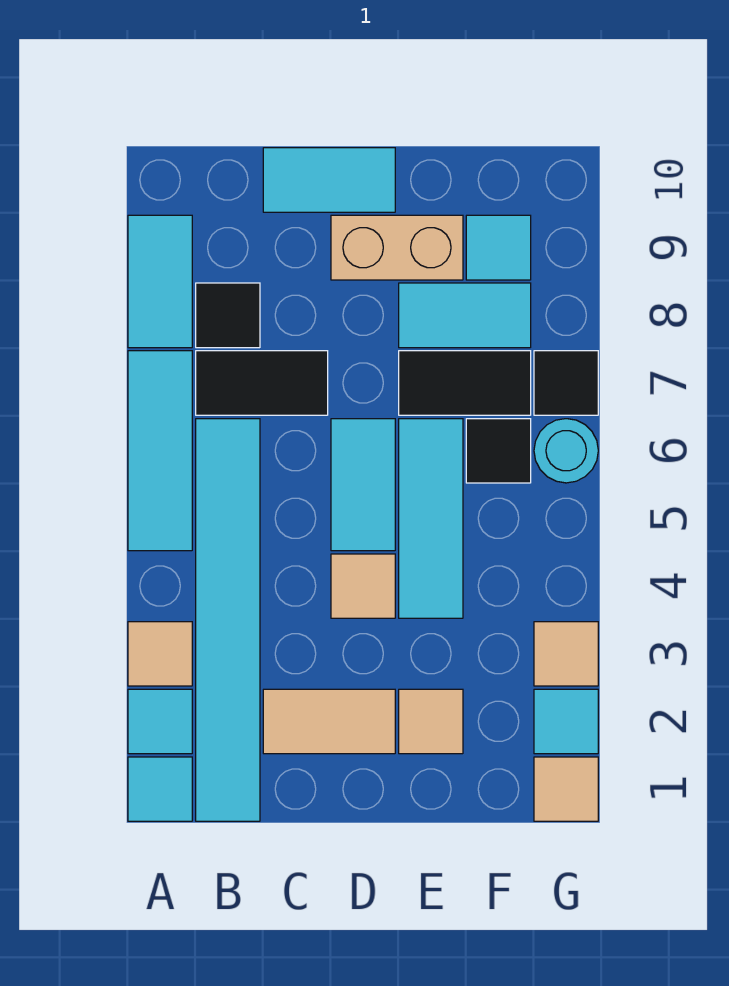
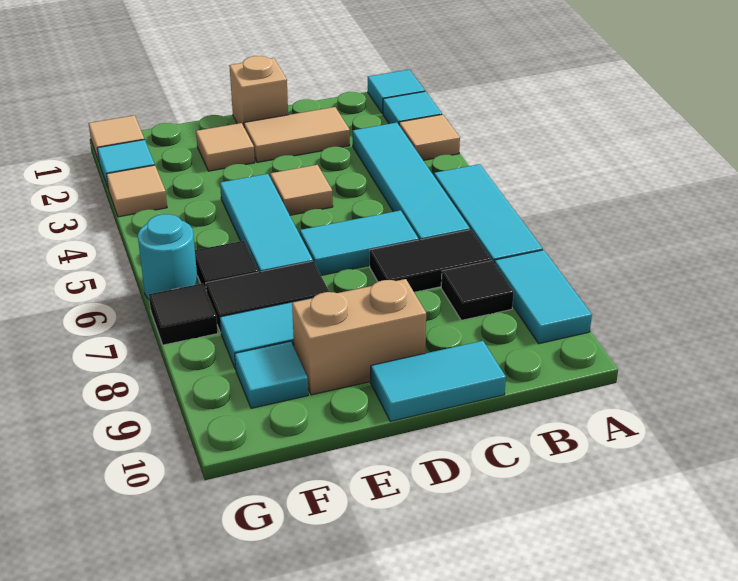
cyan 1x6 tile [196,419,260,821] -> cyan 1x4 tile [353,123,470,240]
none -> tan 1x1 brick [229,56,288,126]
cyan 1x2 tile [331,419,395,551] -> cyan 1x2 tile turned to [300,210,419,275]

